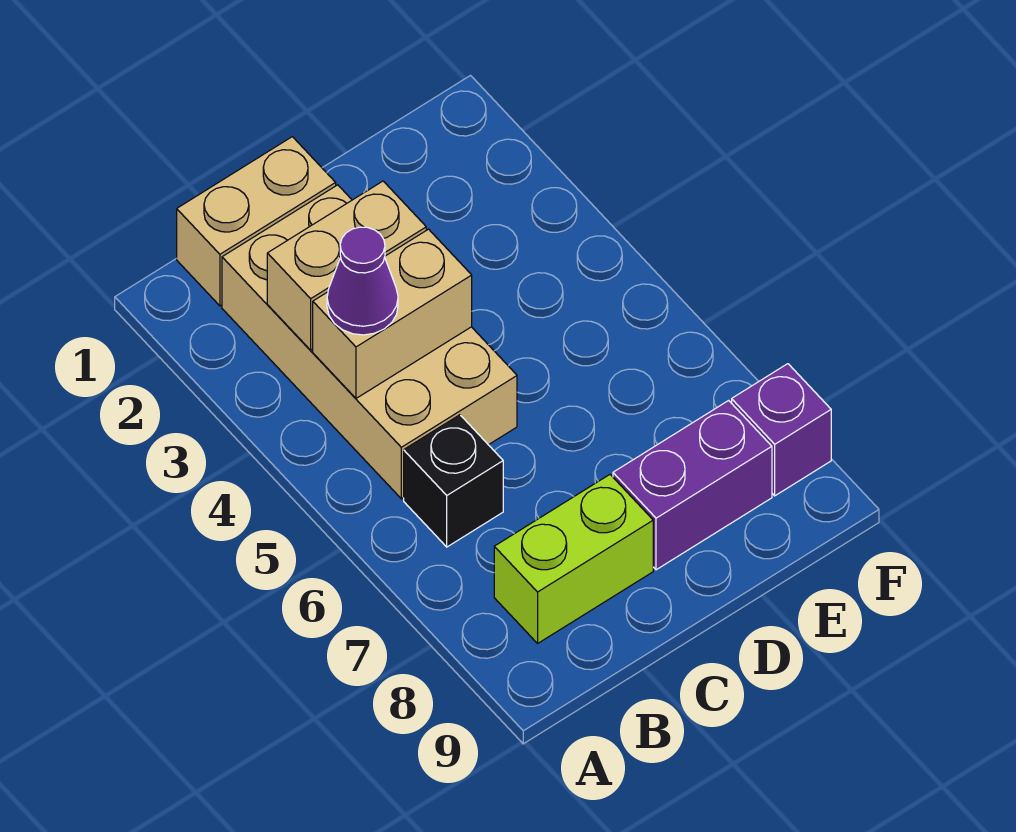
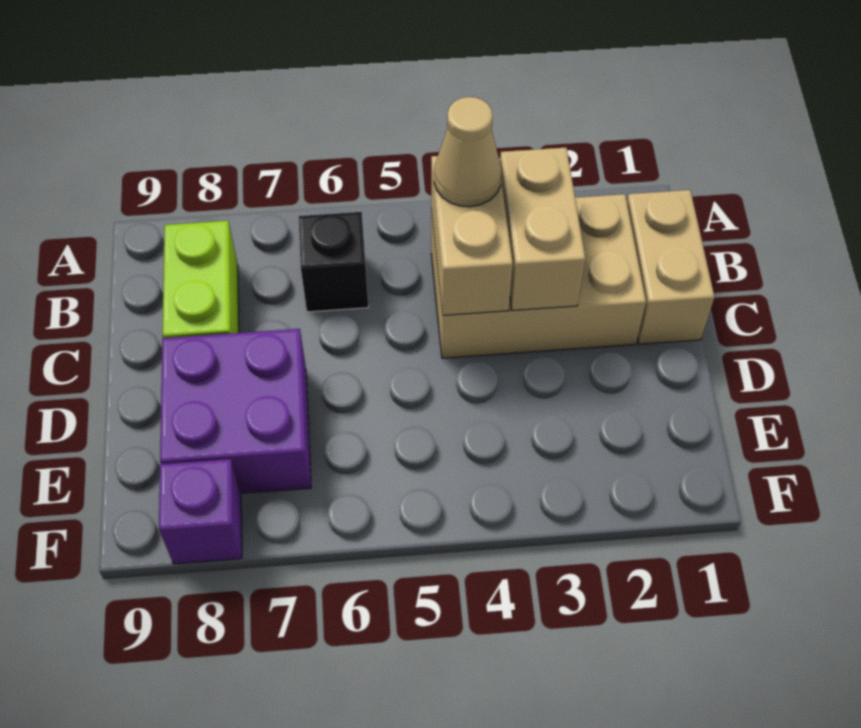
tan 2x4 brick [222,185,517,499] -> tan 2x3 brick [431,194,646,358]
purple 1x1 cone [327,227,398,335] -> tan 1x1 cone [434,97,502,207]
purple 1x2 brick [613,401,772,570] -> purple 2x2 brick [160,329,311,494]

